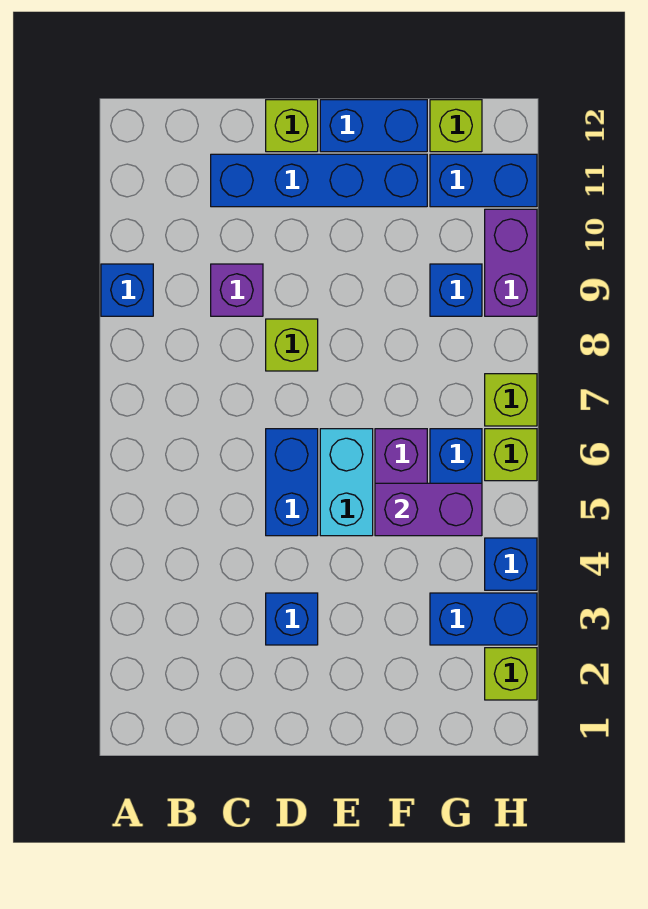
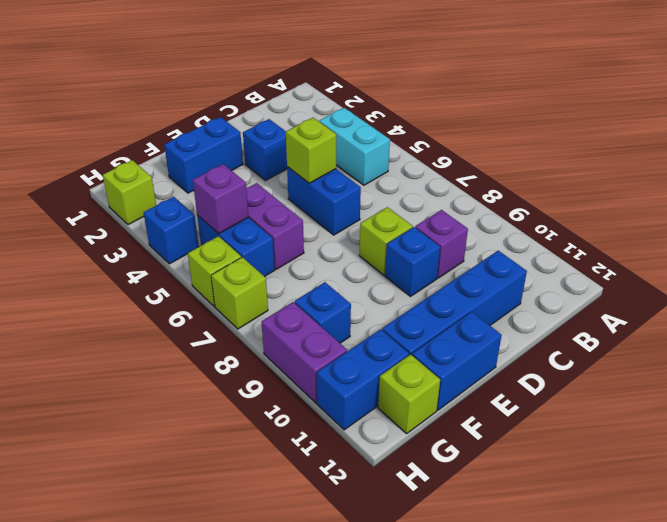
blue 1x1 brick [101,264,153,316] -> blue 1x1 brick moved to [385,227,440,296]
lime 1x1 brick [266,100,318,152] -> lime 1x1 brick moved to [286,118,336,183]
cyan 1x2 brick [320,429,373,536] -> cyan 1x2 brick moved to [319,108,390,185]
purple 1x2 brick [375,483,482,536] -> purple 1x1 brick [193,164,249,234]
blue 1x2 brick [430,593,537,645] -> blue 1x2 brick moved to [164,117,243,193]

